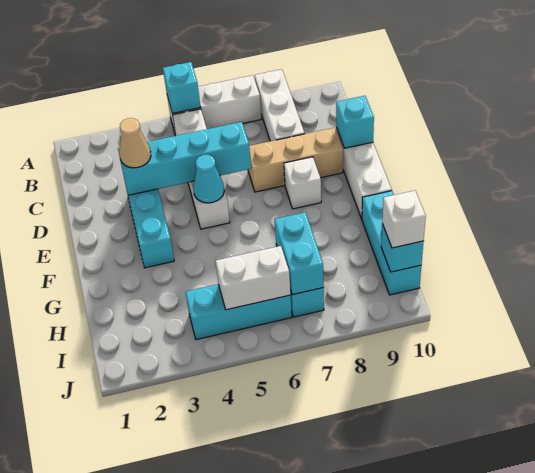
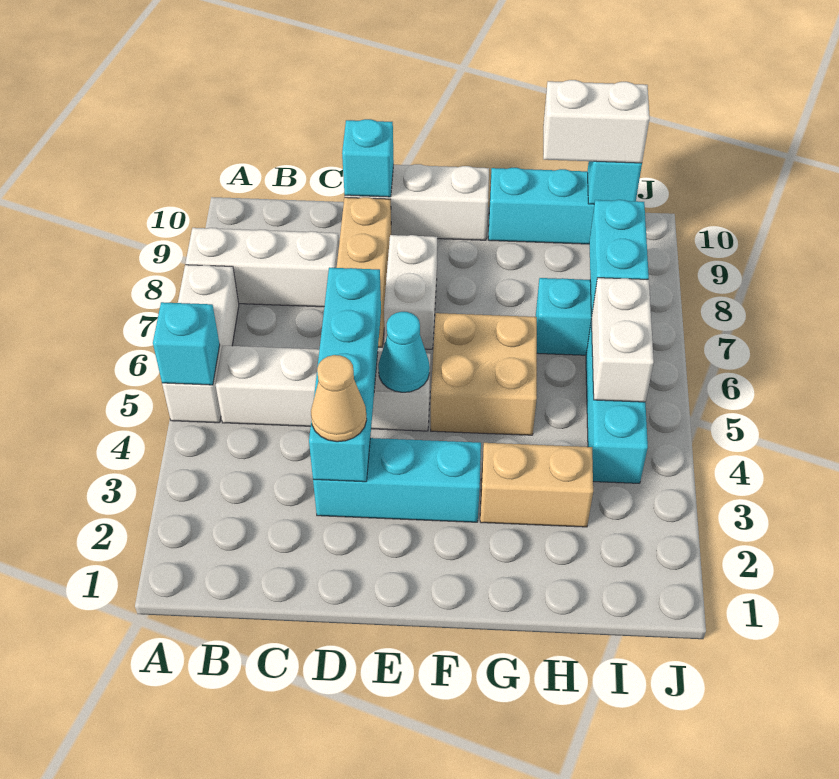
white 1x1 brick [284,157,321,209] -> white 1x2 brick [384,235,437,349]
none -> tan 2x2 brick [431,313,537,435]
none -> tan 1x2 brick [480,443,593,527]
cyan 1x2 brick [274,212,324,295] -> cyan 1x2 brick turned to [589,200,649,316]
white 1x1 brick [382,190,426,248] -> white 1x2 brick [543,80,650,163]

